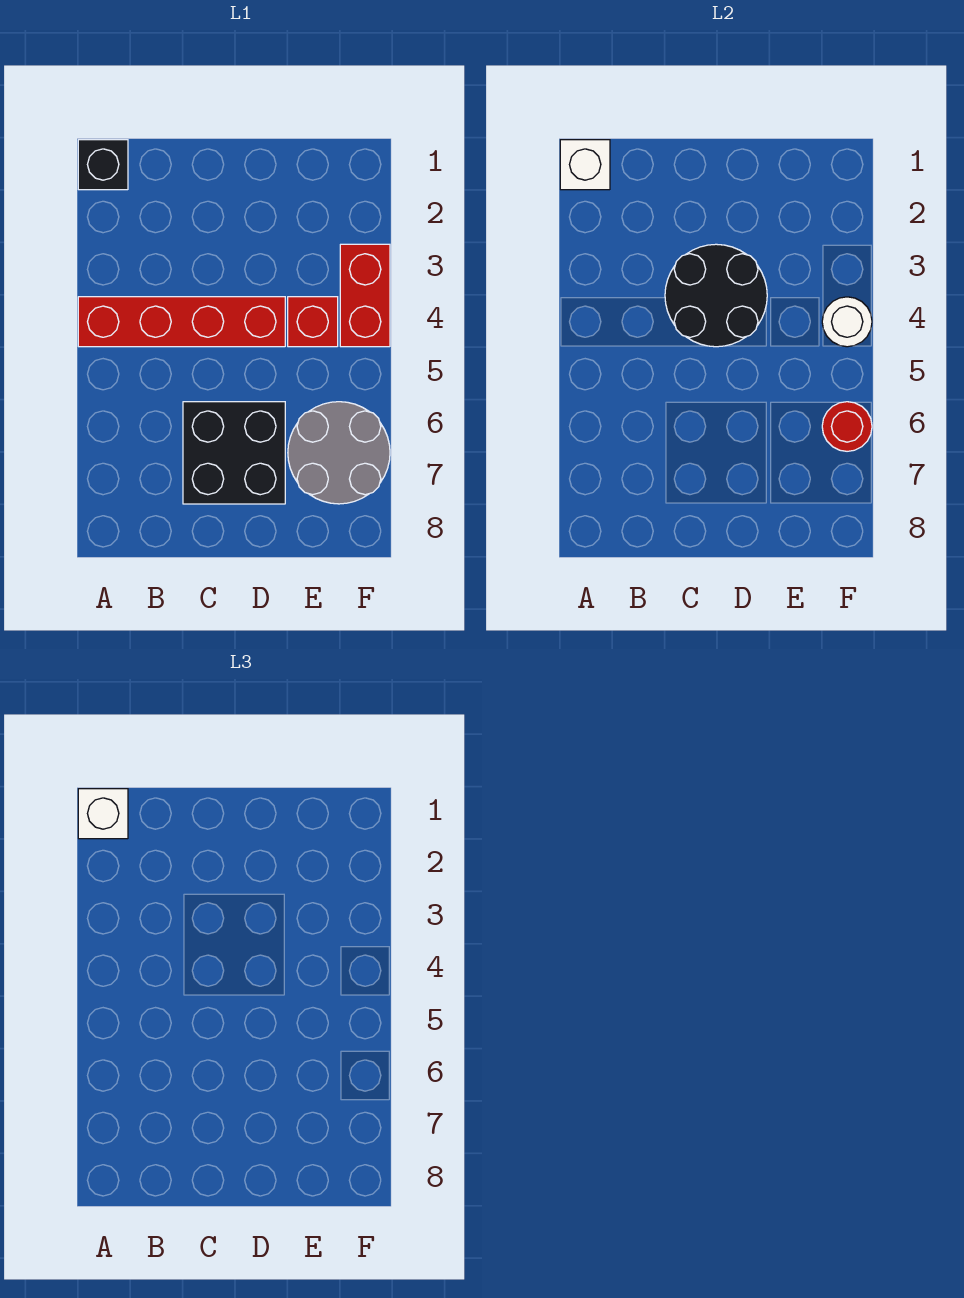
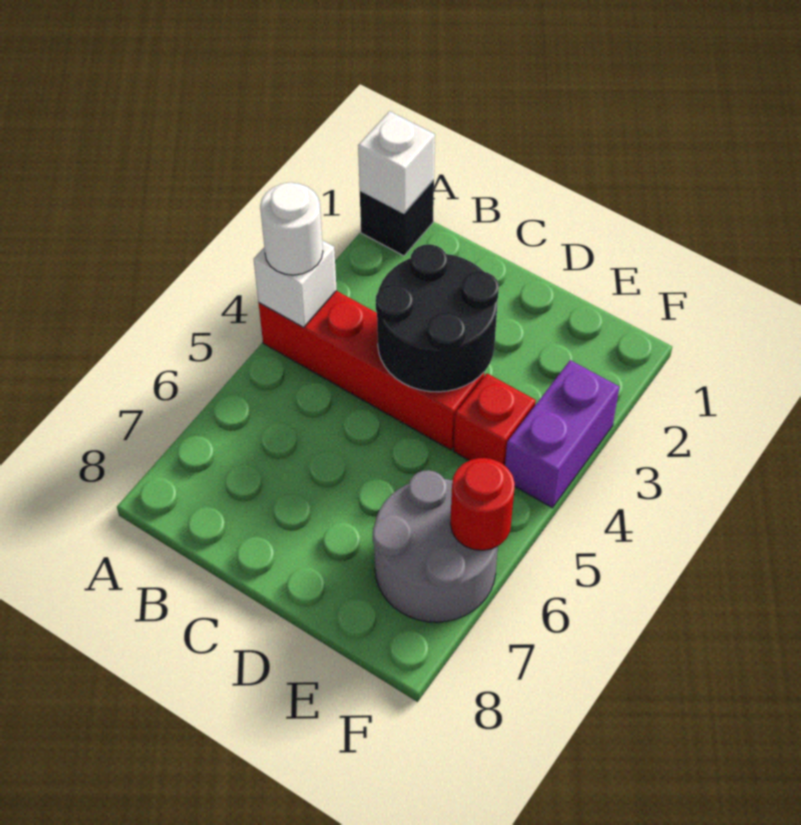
white 1x1 brick [78,789,128,839] -> white 1x1 brick moved to [254,240,337,328]
black 2x2 brick [183,402,285,504] -> none
red 1x2 brick [340,244,390,347] -> purple 1x2 brick [505,360,619,508]
white 1x1 round brick [822,297,872,347] -> white 1x1 round brick moved to [260,182,323,275]

